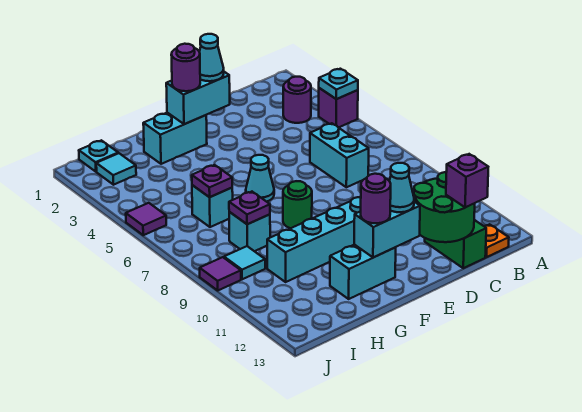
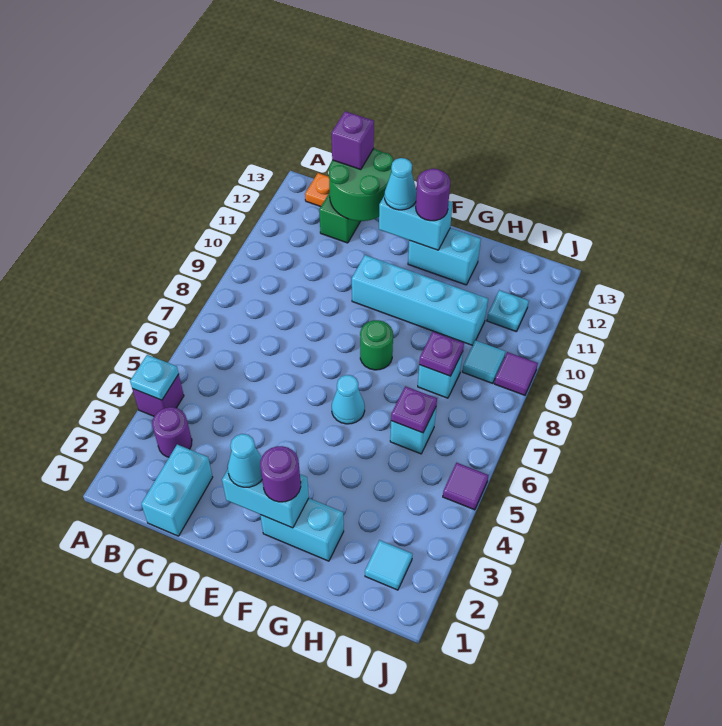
cyan 1x2 brick [310,123,369,187] -> cyan 1x2 brick moved to [141,445,213,536]
cyan 1x1 plate [79,140,118,172] -> cyan 1x1 plate moved to [487,290,529,332]

